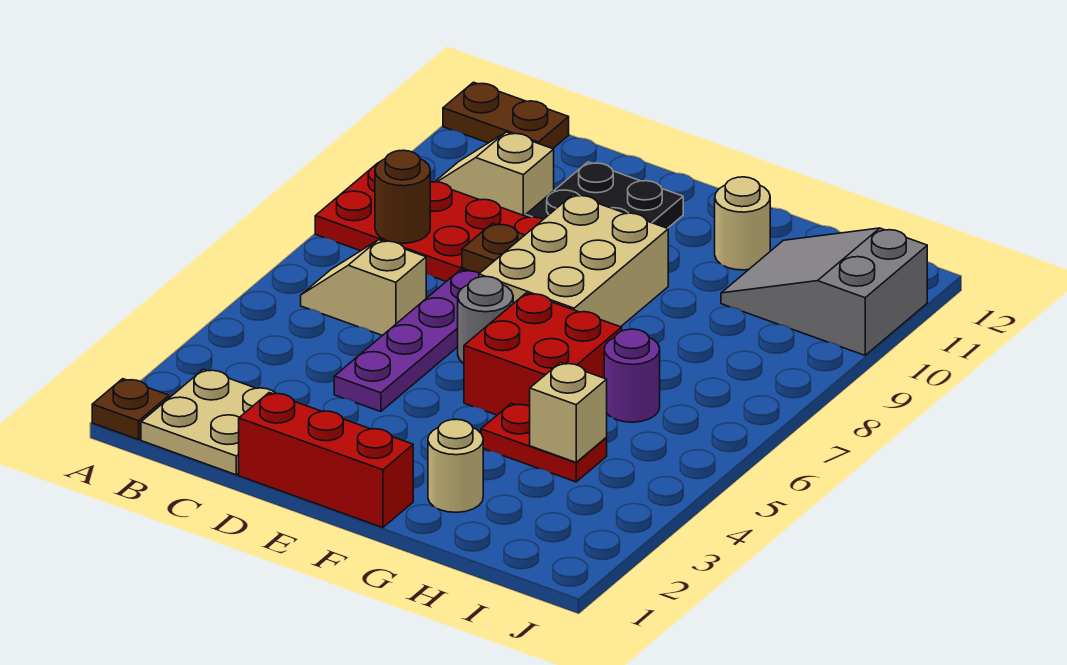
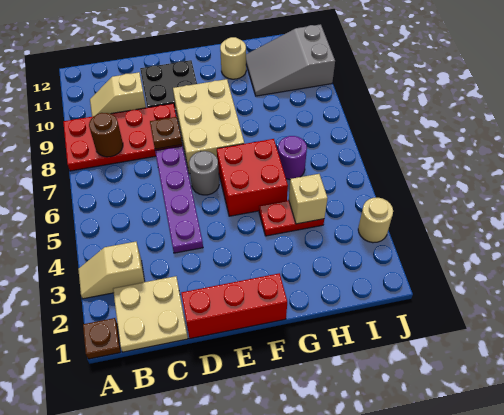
brown 1x2 plate [443,82,569,149] -> none
tan 1x2 slope [301,240,426,335] -> tan 1x2 slope moved to [78,242,145,299]
tan 1x1 round brick [428,419,483,512] -> tan 1x1 round brick moved to [358,198,393,243]

